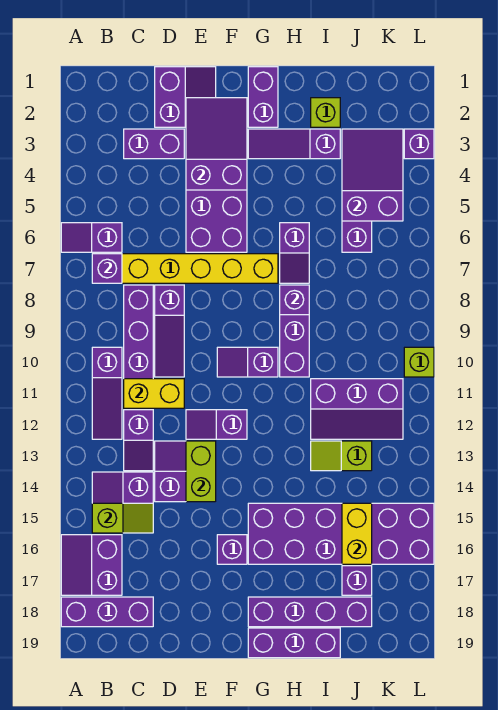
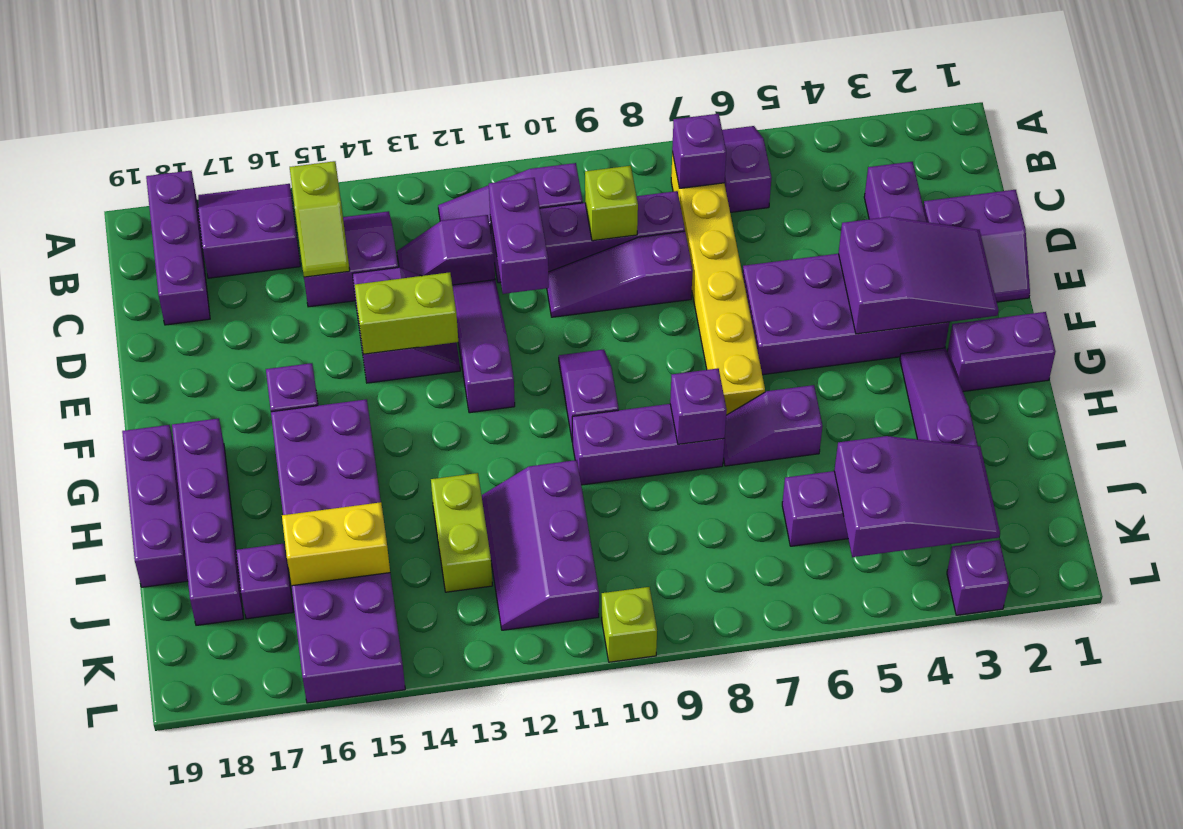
yellow 1x2 brick [124,379,184,408] -> purple 1x2 brick [489,178,549,294]
purple 1x2 slope [186,410,247,439] -> purple 1x3 slope [452,280,515,413]
lime 1x1 brick [311,98,340,127] -> lime 1x1 brick moved to [585,166,638,241]
lime 1x2 slope [311,441,372,471] -> lime 1x2 brick [431,473,493,592]

